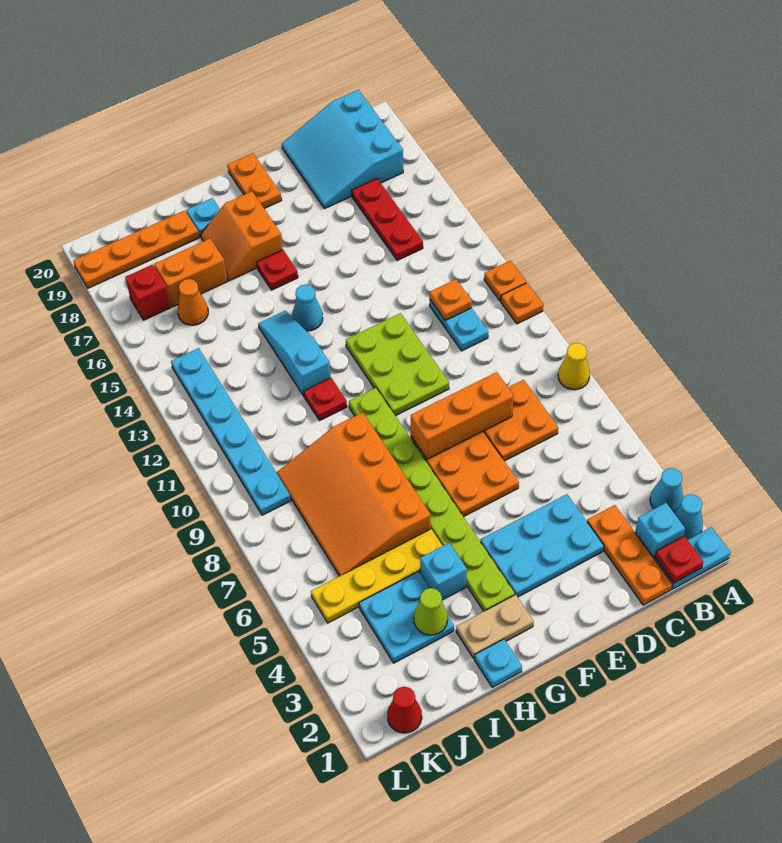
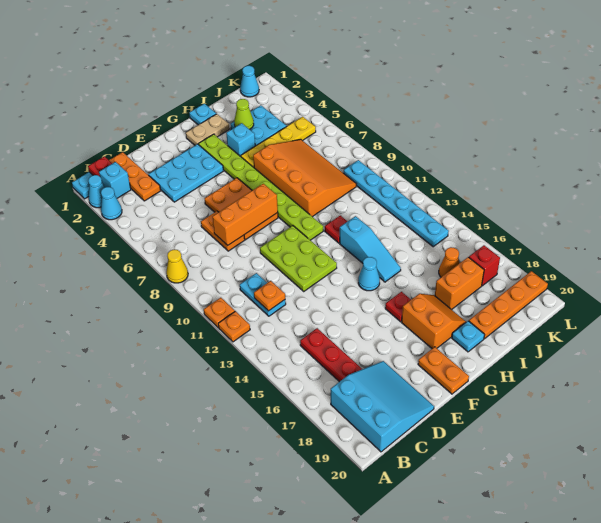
orange 2x2 plate [484,380,558,461] -> orange 1x2 plate [201,211,245,251]
red 1x1 cone [387,687,422,733] -> cyan 1x1 cone [240,66,259,97]

